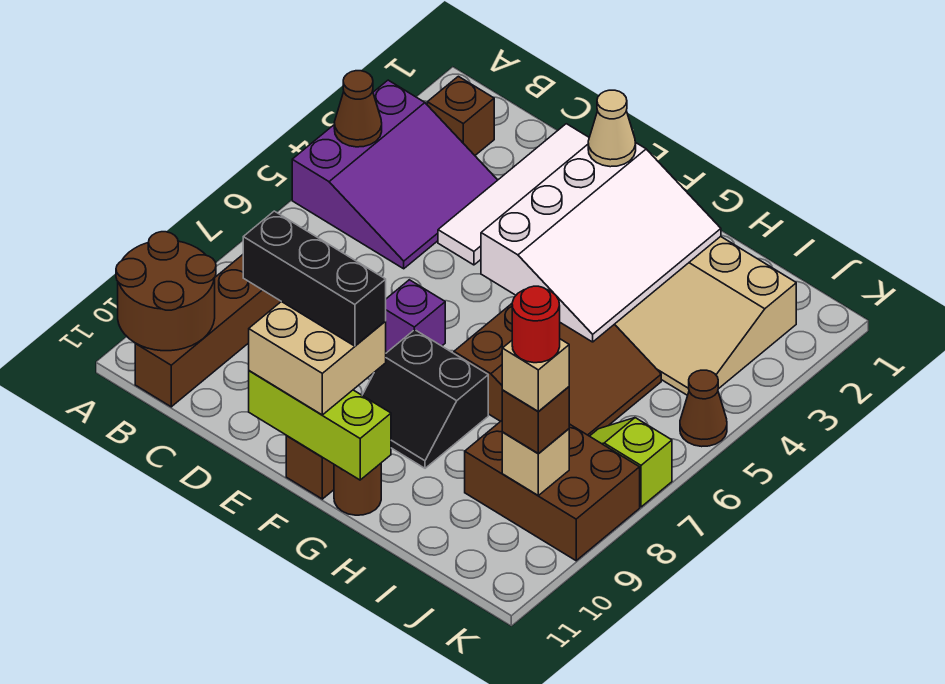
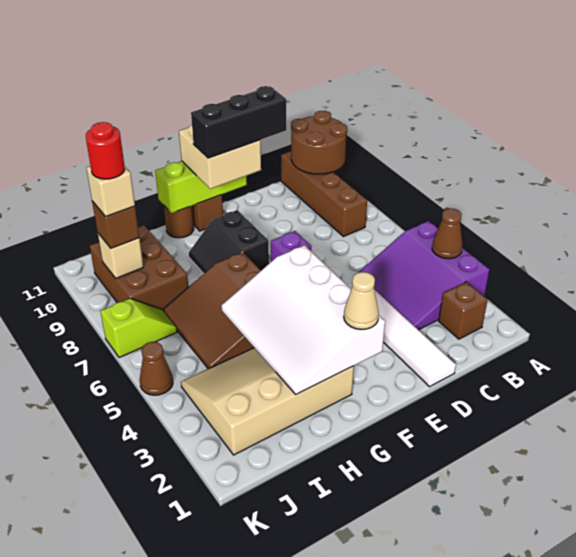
black 2x2 slope [362,330,488,468] -> black 2x2 slope turned to [189,210,269,274]
brown 2x3 brick [465,421,640,561] -> brown 2x3 brick turned to [90,225,188,312]

